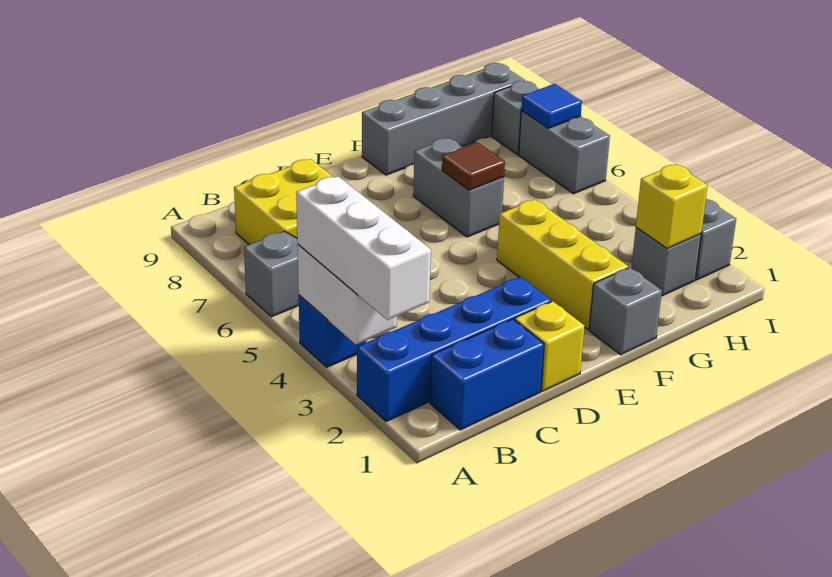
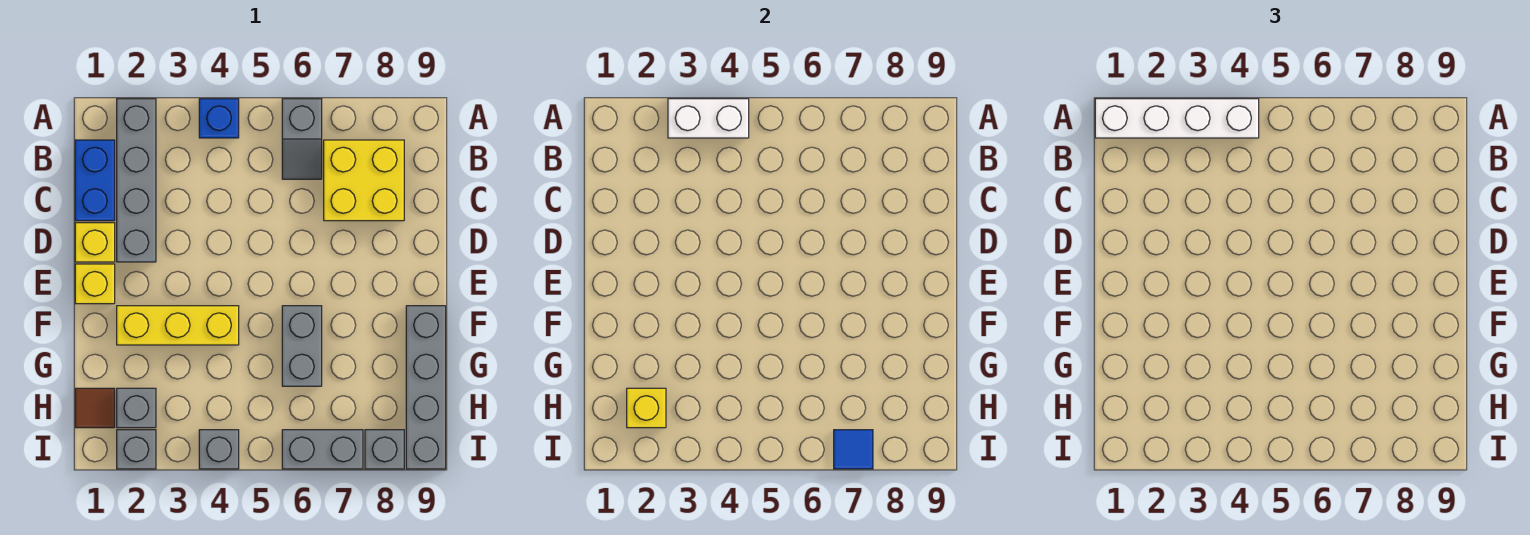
blue 1x4 brick [357,277,551,421] -> grey 1x4 brick [117,99,156,262]
white 1x3 brick [296,176,431,320] -> white 1x4 brick [1095,99,1259,138]
none -> yellow 1x1 brick [75,264,115,304]
grey 1x1 brick [589,267,662,355] -> grey 1x1 brick moved to [199,430,239,469]
grey 1x2 brick [413,138,504,237] -> grey 1x2 brick turned to [282,306,322,386]
brown 1x1 tile [442,142,505,190] -> brown 1x1 tile moved to [75,388,115,428]

